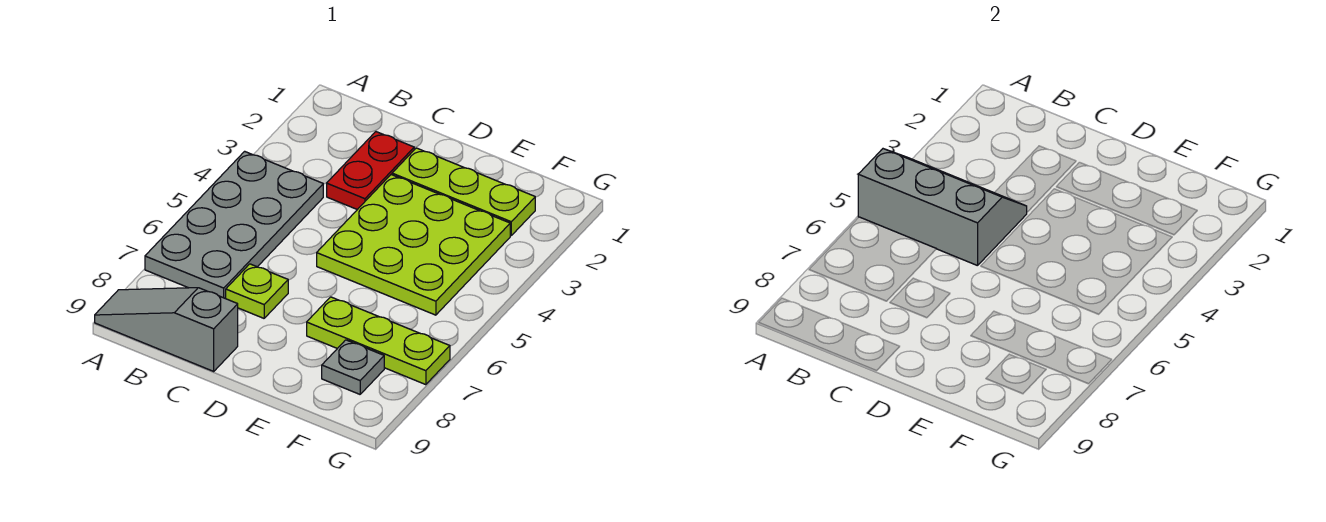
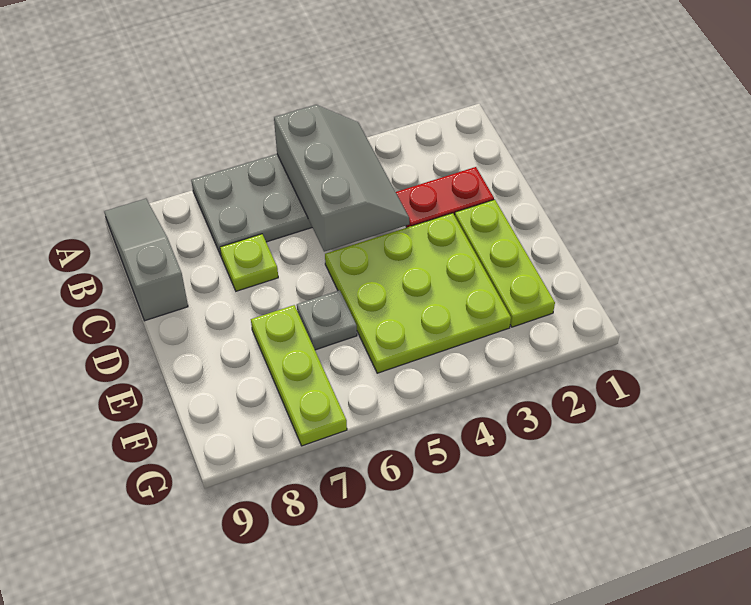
grey 1x1 plate [322,340,384,394] -> grey 1x1 plate moved to [297,290,357,350]

